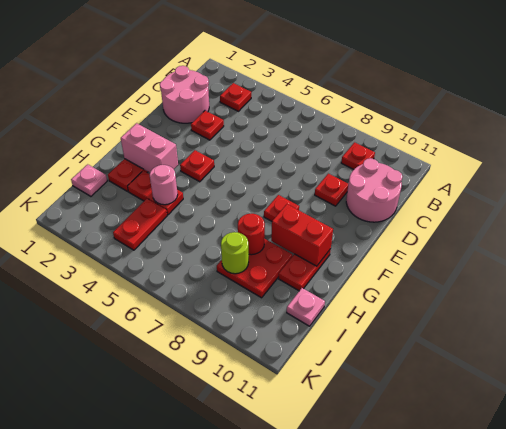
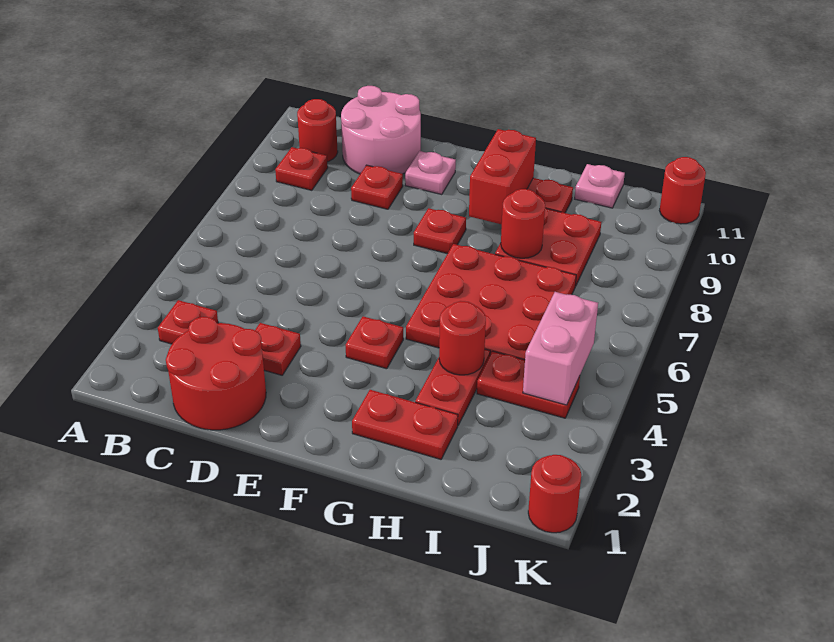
none -> red 1x1 round brick [297,99,338,162]
pink 2x2 round brick [160,66,209,123] -> red 2x2 round brick [166,317,266,430]
pink 1x2 brick [121,123,178,173] -> pink 1x2 brick moved to [523,292,598,405]
none -> red 3x3 plate [406,244,576,360]
pink 1x1 round brick [150,165,178,205] -> red 1x1 round brick [439,301,486,375]
pink 1x1 plate [71,164,107,196] -> pink 1x1 plate moved to [405,151,456,195]
lime 1x1 round brick [221,232,249,274] -> none
none -> red 1x1 round brick [528,455,581,533]
none -> red 1x1 round brick [660,157,706,224]

